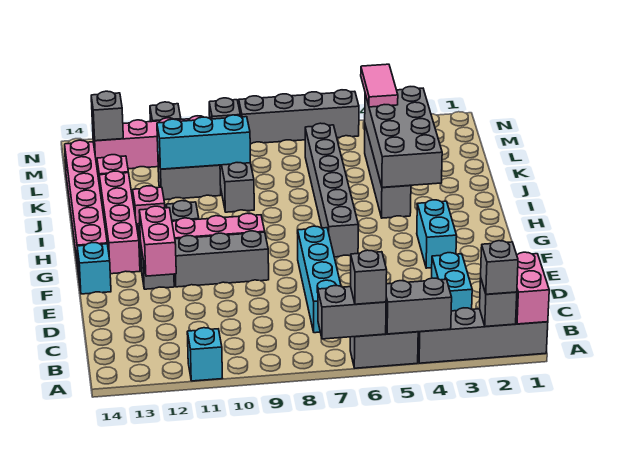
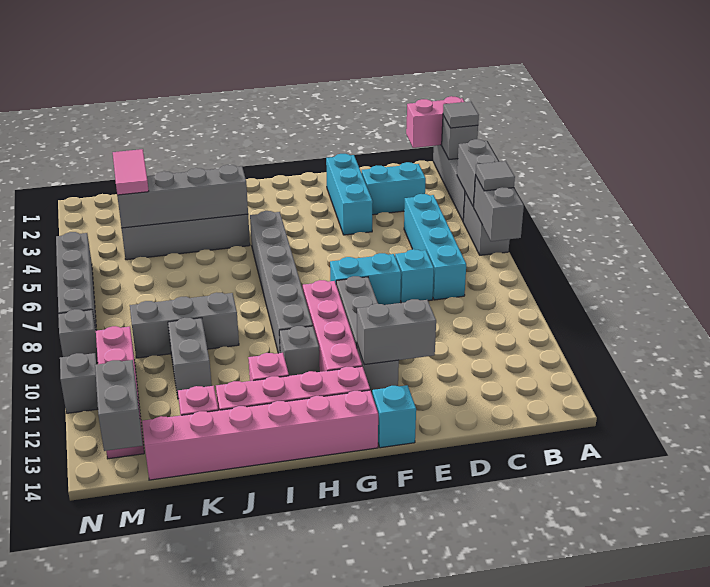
grey 1x1 brick [481,241,518,294] -> grey 1x1 tile [443,101,479,128]
grey 1x1 brick [351,250,387,304] -> grey 1x1 tile [476,161,515,191]
cyan 1x1 brick [187,328,222,381] -> cyan 1x1 brick moved to [395,249,434,303]
cyan 1x4 brick [298,226,341,333] -> cyan 1x4 brick turned to [404,194,466,300]
pink 1x2 brick [139,206,176,276] -> grey 1x2 brick [357,299,436,365]
cyan 1x2 brick [417,200,457,268] -> cyan 1x2 brick moved to [330,253,401,305]
grey 1x6 brick [305,123,358,257] -> grey 1x6 brick turned to [250,211,313,353]
grey 2x4 brick [365,87,442,187] -> grey 1x4 brick [117,165,248,228]
cyan 1x3 brick [157,115,251,169] -> cyan 1x3 brick moved to [326,154,373,235]
pink 1x2 tile [361,64,398,107] -> pink 1x2 tile turned to [113,149,149,195]
grey 1x1 brick [91,91,123,141] -> grey 1x2 brick [95,360,143,451]

